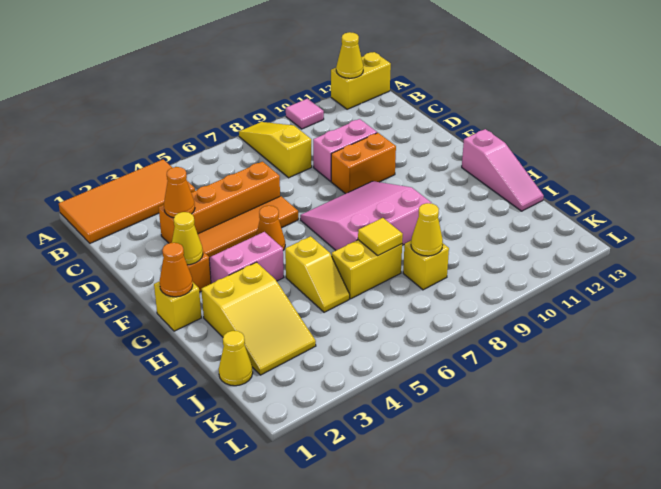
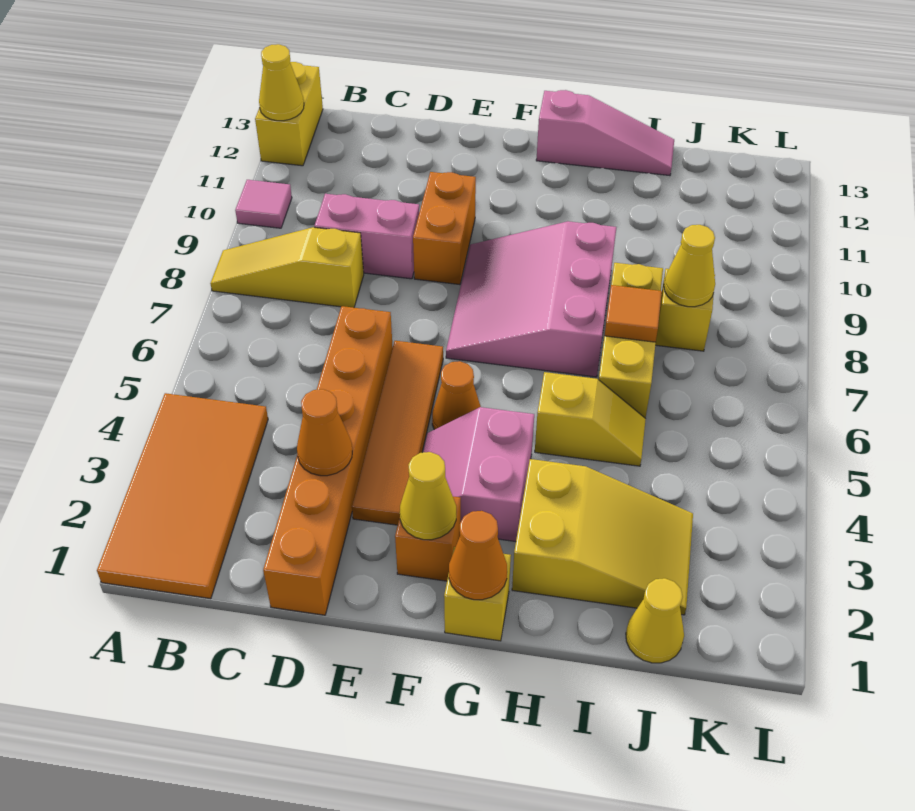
orange 1x4 brick [159,162,280,243] -> orange 1x6 brick [263,306,393,615]
pink 1x2 brick [313,119,377,181] -> pink 1x2 brick turned to [314,194,419,279]
yellow 1x2 brick [332,240,402,299] -> yellow 1x3 brick [599,263,663,419]
yellow 1x1 tile [358,218,403,255] -> orange 1x1 tile [605,285,662,342]

